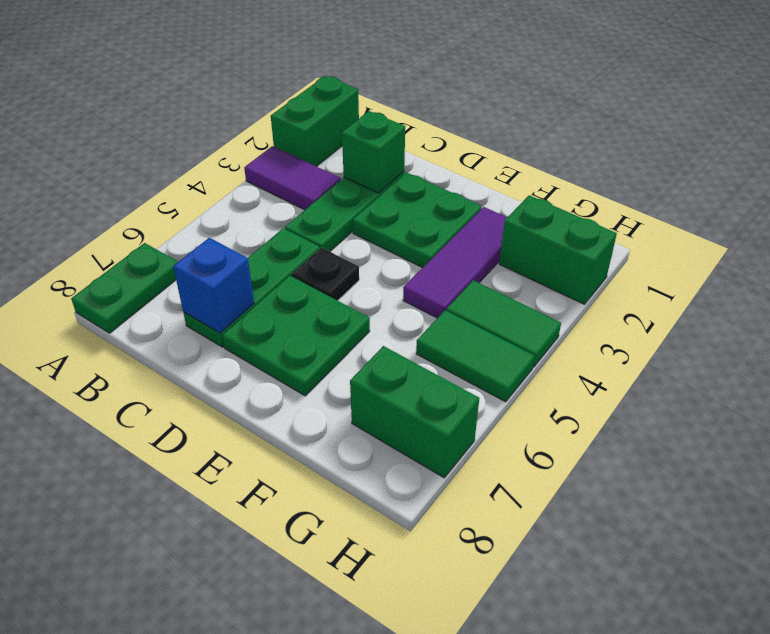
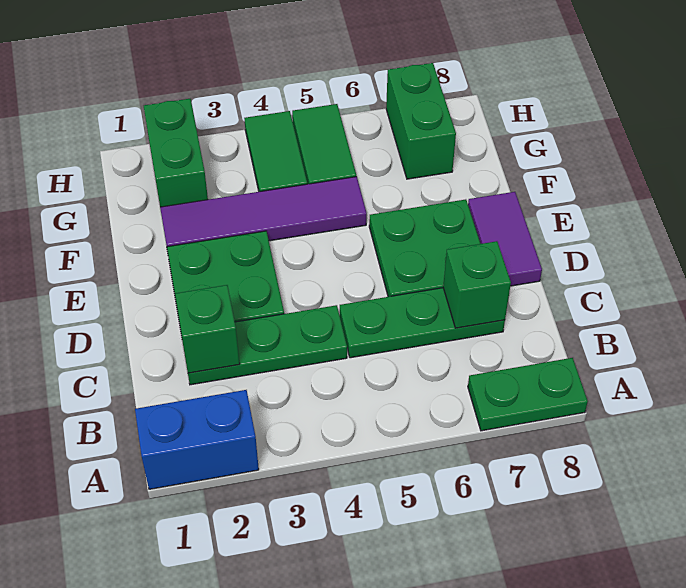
green 1x2 brick [271,76,359,167] -> blue 1x2 brick [135,390,259,489]
purple 1x2 tile [244,146,341,210] -> purple 1x2 tile moved to [468,192,542,286]
blue 1x1 brick [173,238,254,333] -> green 1x1 brick [443,241,511,328]
black 1x1 plate [291,247,359,301] -> none
purple 1x3 tile [403,207,507,318] -> purple 1x4 tile [160,177,367,247]

